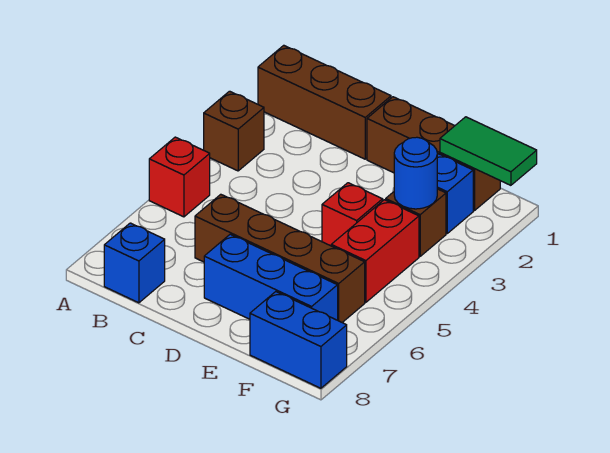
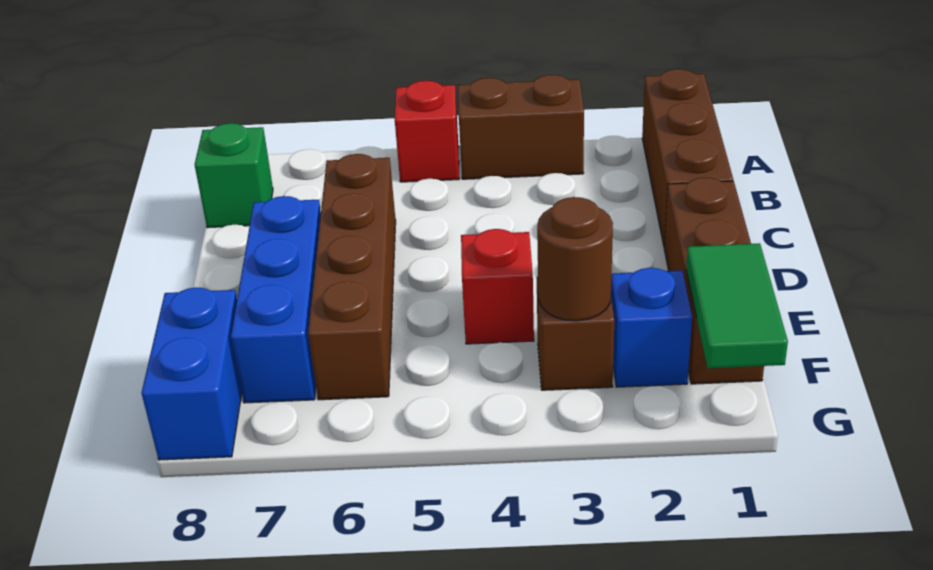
brown 1x1 brick [204,91,264,171] -> brown 1x2 brick [458,75,584,179]
blue 1x1 brick [104,223,165,303] -> green 1x1 brick [195,123,273,228]
blue 1x1 round brick [394,137,437,209] -> brown 1x1 round brick [537,197,613,321]
red 1x2 brick [331,200,419,302] -> none

